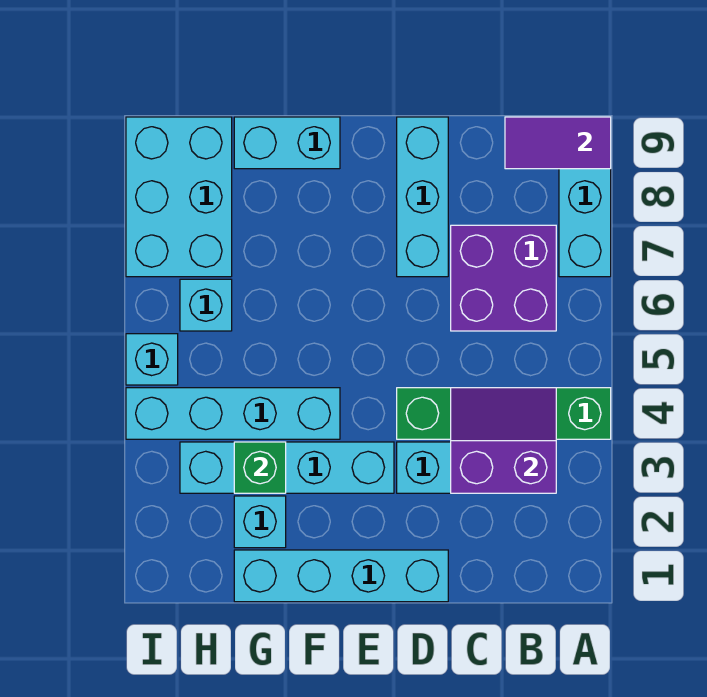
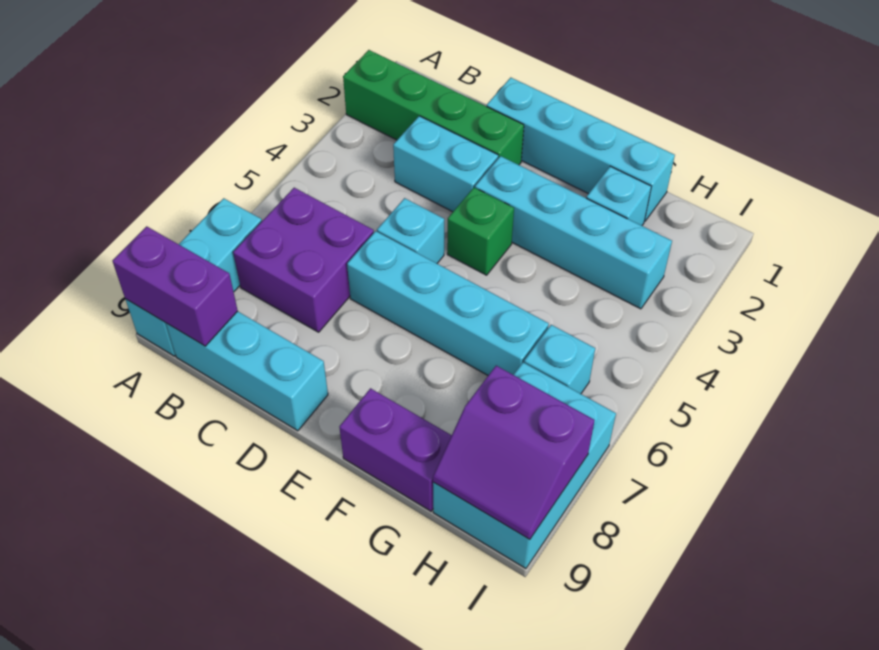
green 1x4 brick [397,388,611,439] -> green 1x4 brick moved to [343,50,524,165]
purple 1x2 tile [505,117,611,169] -> purple 1x2 brick [112,226,238,346]
purple 2x2 slope [451,388,556,493] -> purple 2x2 slope moved to [433,366,595,539]
cyan 1x3 brick [397,117,448,277] -> cyan 1x3 brick turned to [166,311,328,431]
cyan 1x4 brick [126,388,340,439] -> cyan 1x4 brick moved to [347,231,549,375]
cyan 1x2 brick [234,117,340,169] -> purple 1x2 brick [339,388,452,511]
green 1x1 brick [234,442,286,493] -> green 1x1 brick moved to [447,188,514,275]
cyan 1x1 brick [126,334,178,385] -> cyan 1x1 brick moved to [377,198,444,263]

